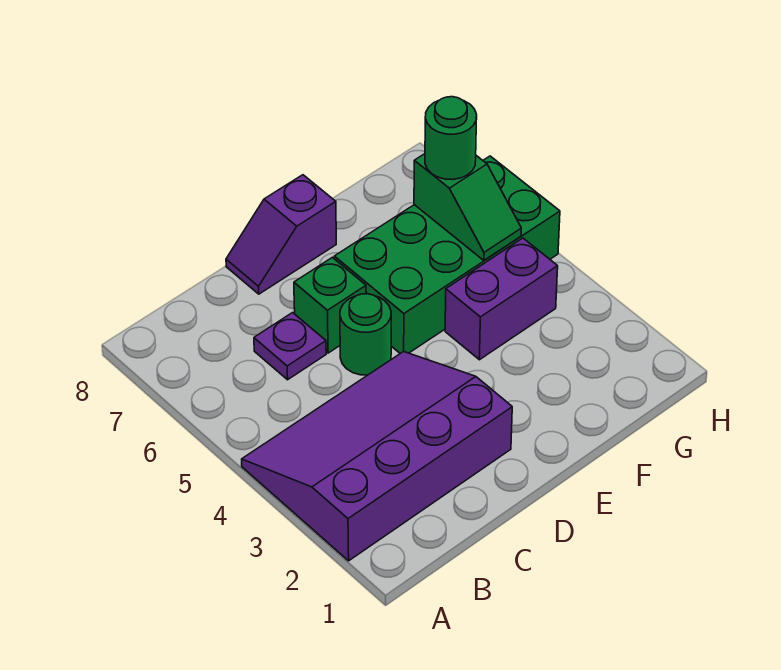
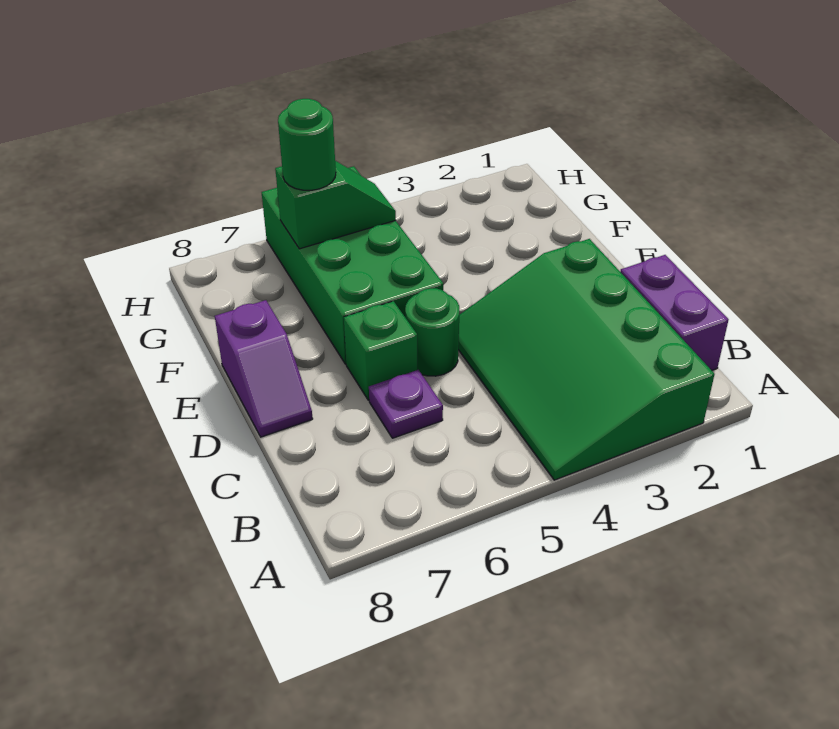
purple 3x4 slope [242,351,512,561] -> green 3x4 slope [458,239,715,480]
purple 1x2 brick [445,238,558,360] -> purple 1x2 brick moved to [620,255,728,370]

